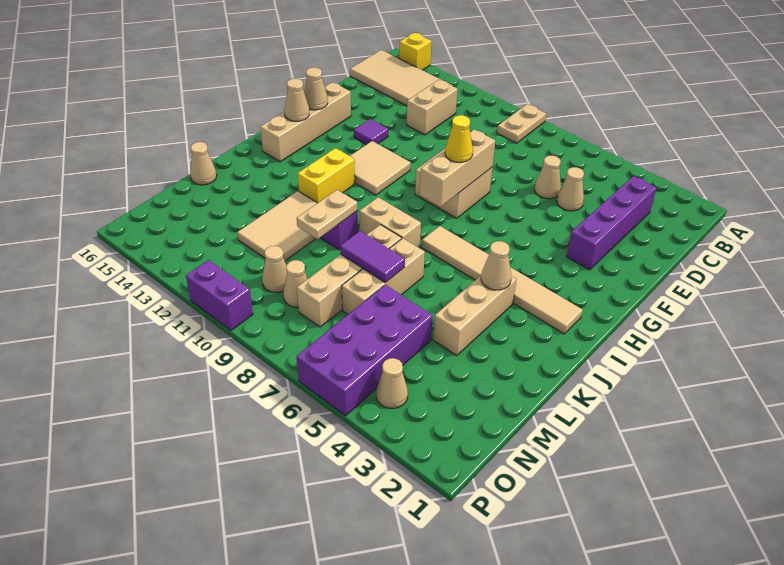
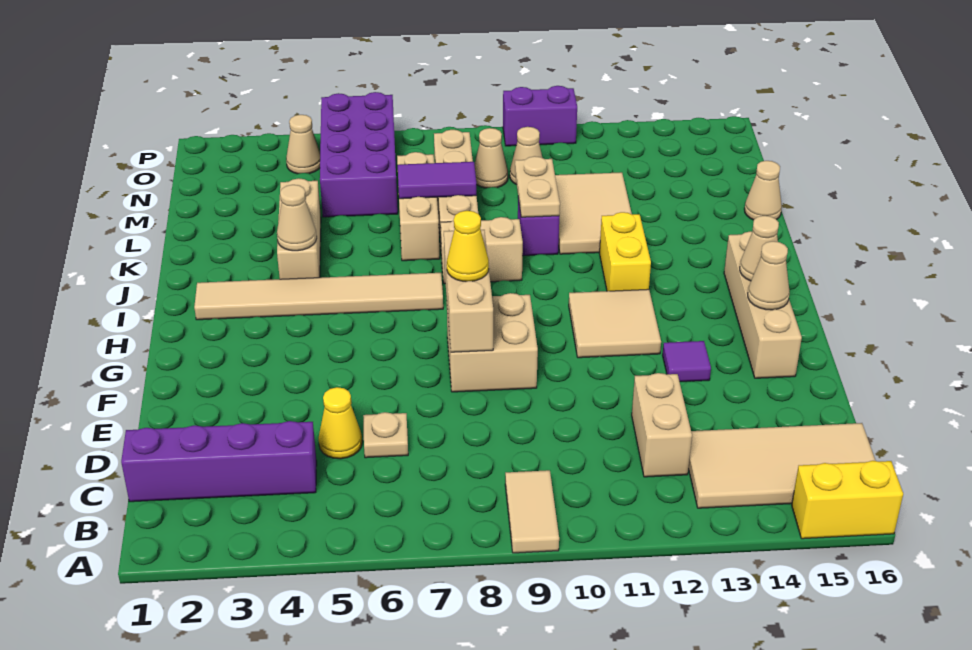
tan 1x2 plate [497,104,546,143] -> tan 1x2 tile [505,470,559,553]
yellow 1x1 brick [399,33,432,70] -> yellow 1x2 brick [792,461,903,539]
purple 1x4 brick [567,176,656,270] -> purple 1x4 brick turned to [121,421,317,502]
tan 1x1 cone [557,167,584,211] -> yellow 1x1 cone [319,387,362,459]
tan 1x1 cone [535,156,561,199] -> tan 1x1 plate [363,412,408,458]

